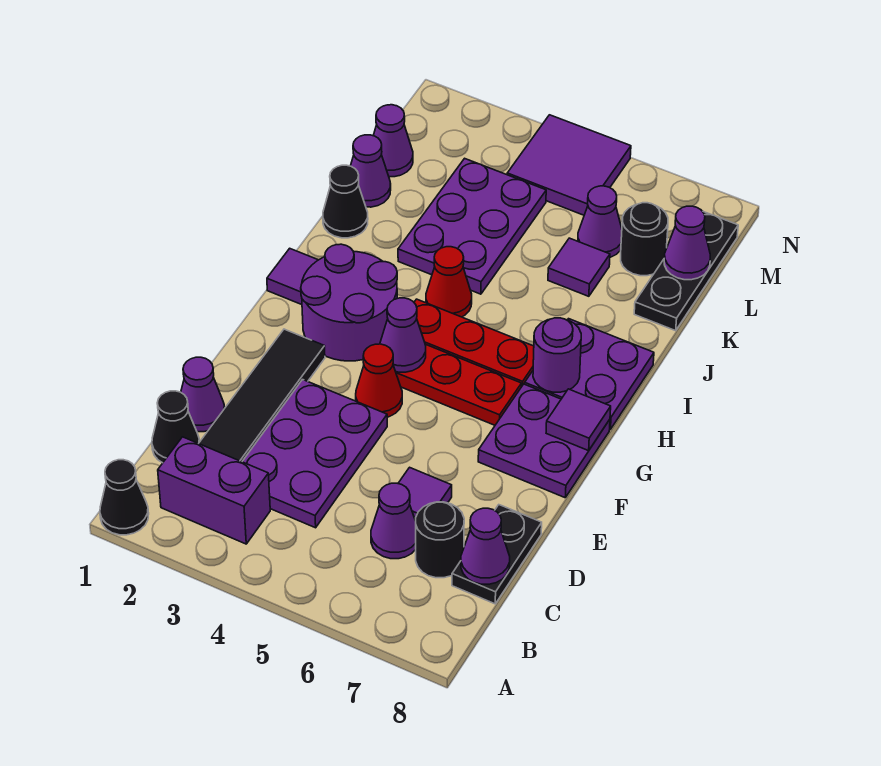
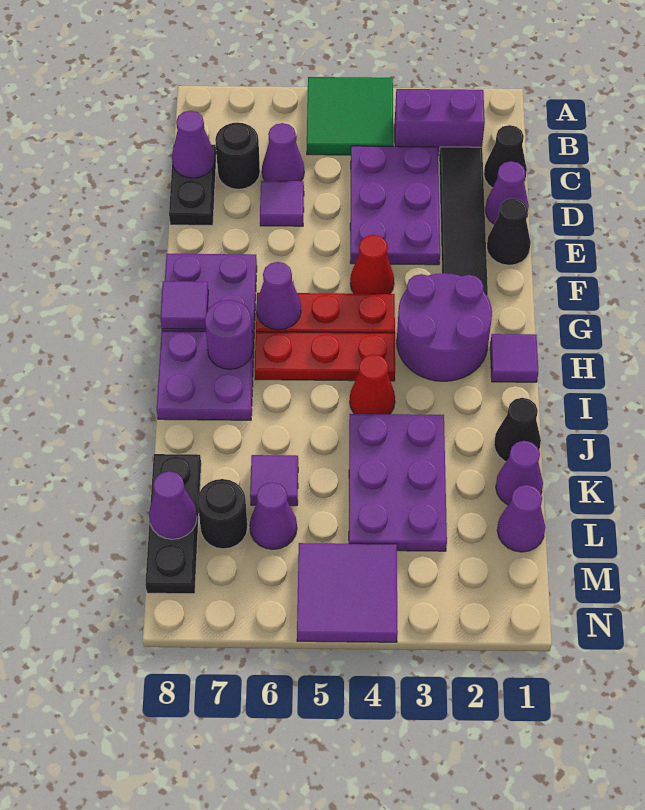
black 1x1 cone [100,460,149,535] -> black 1x1 cone moved to [487,198,531,265]
none -> green 2x2 tile [307,77,393,155]
purple 1x1 cone [380,298,426,372] -> purple 1x1 cone moved to [256,262,301,330]

